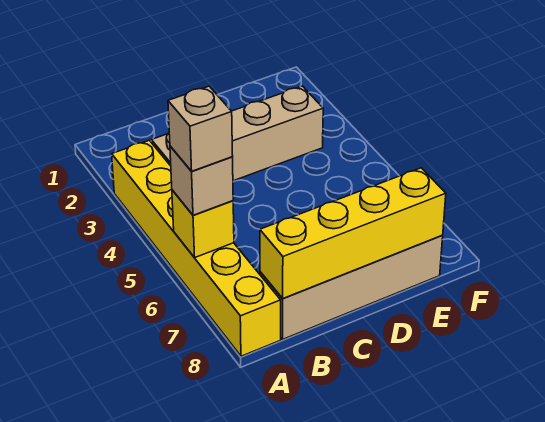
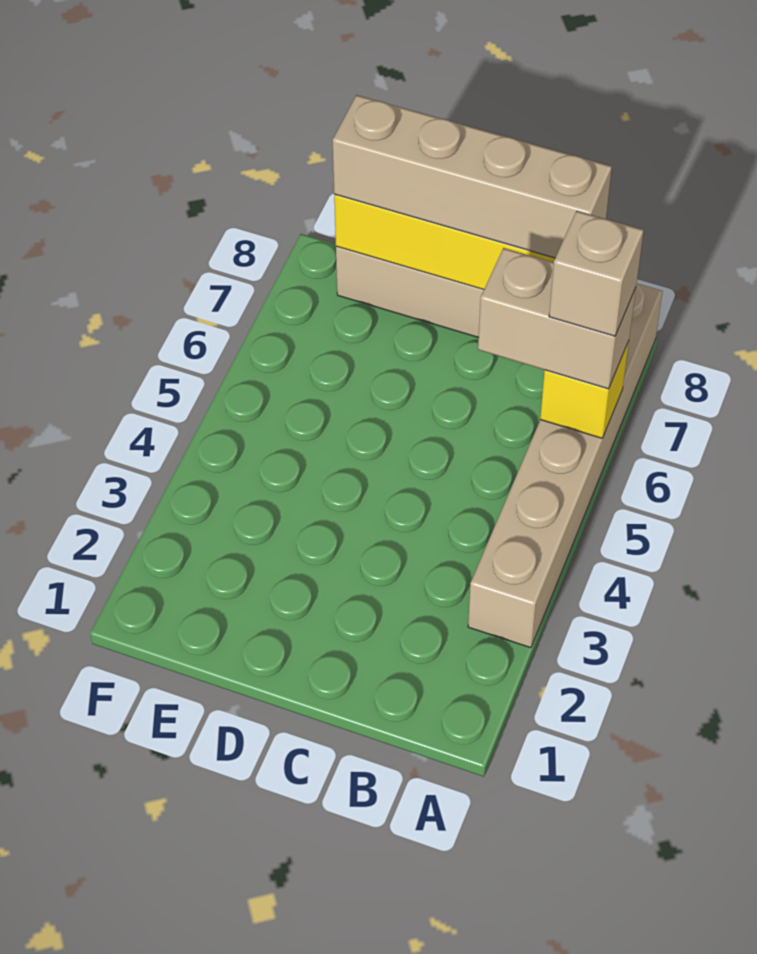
yellow 1x6 brick [112,140,281,356] -> tan 1x6 brick [468,284,663,648]
tan 1x1 brick [170,146,233,215] -> tan 1x2 brick [478,248,636,389]
tan 1x4 brick [151,86,323,181] -> tan 1x4 brick moved to [333,95,612,258]

